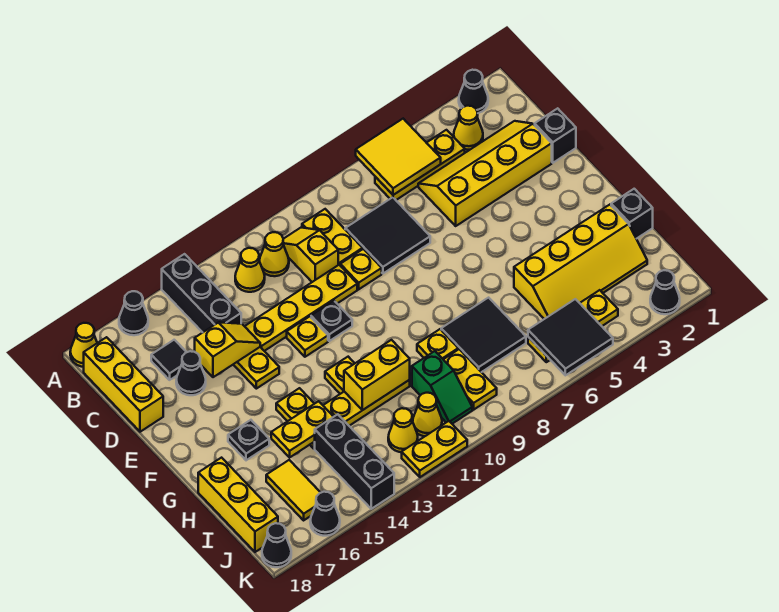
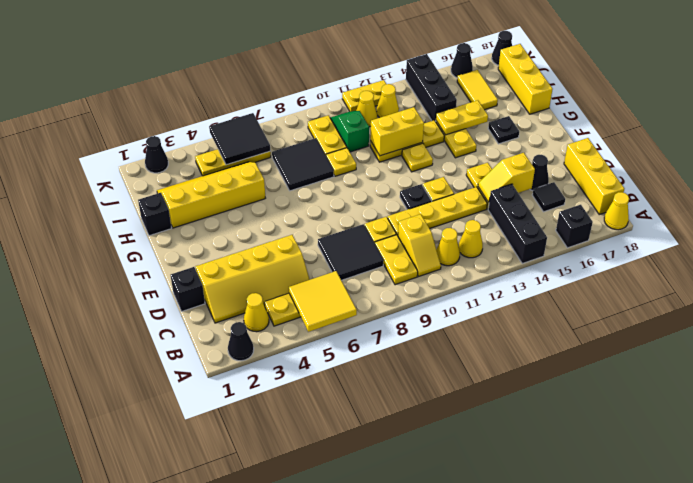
black 1x1 cone [119,291,148,335] -> black 1x1 brick [556,205,593,248]

